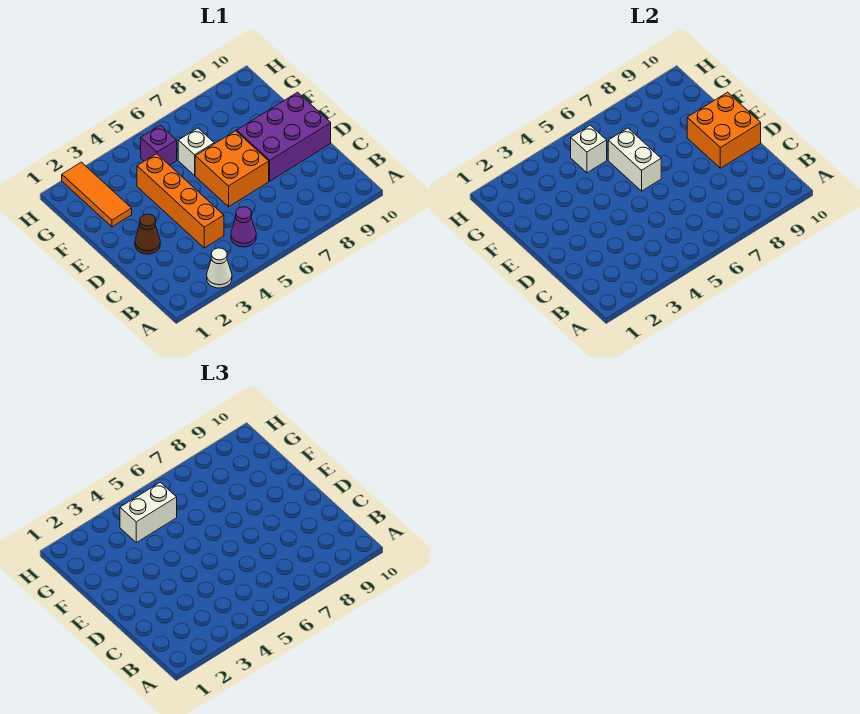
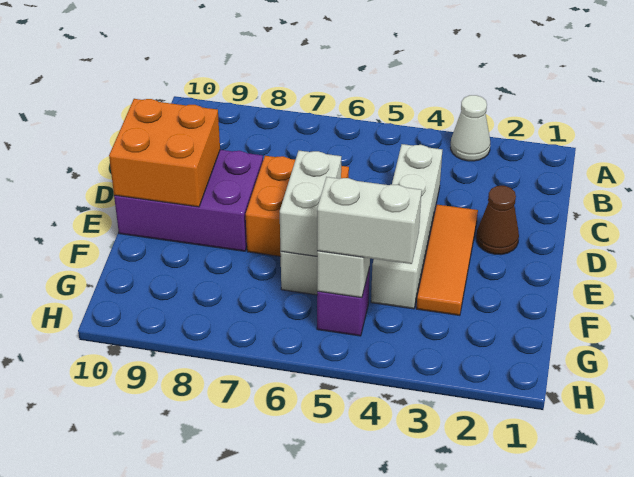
purple 1x1 cone [231,207,256,247] -> none
orange 1x4 brick [137,154,224,248] -> white 1x4 brick [371,144,442,309]
orange 1x3 tile [62,162,132,227] -> orange 1x3 tile moved to [416,205,478,315]

